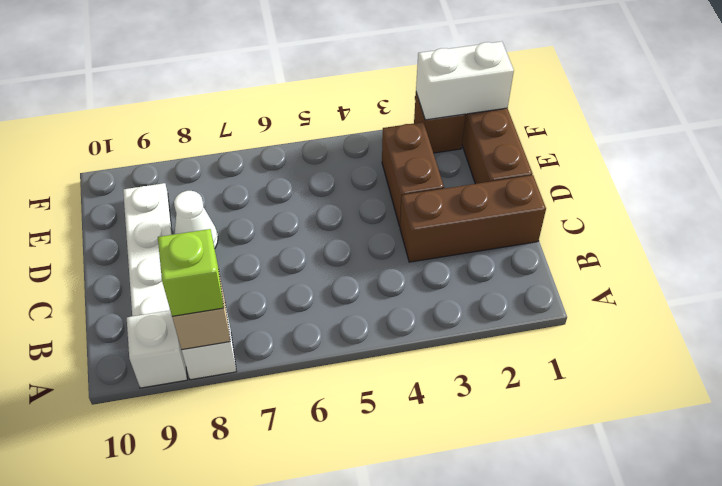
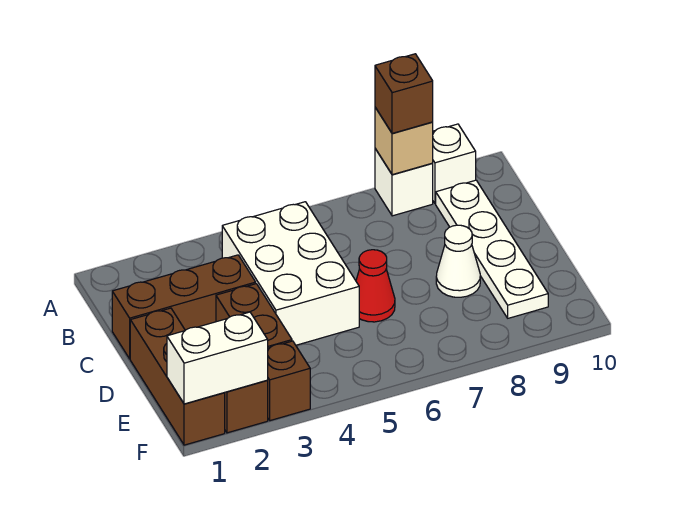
lime 1x1 brick [158,229,224,316] -> brown 1x1 brick [375,54,433,133]
none -> white 2x3 brick [222,202,359,345]
none -> red 1x1 cone [356,250,395,322]
none -> brown 1x1 brick [267,341,310,421]

